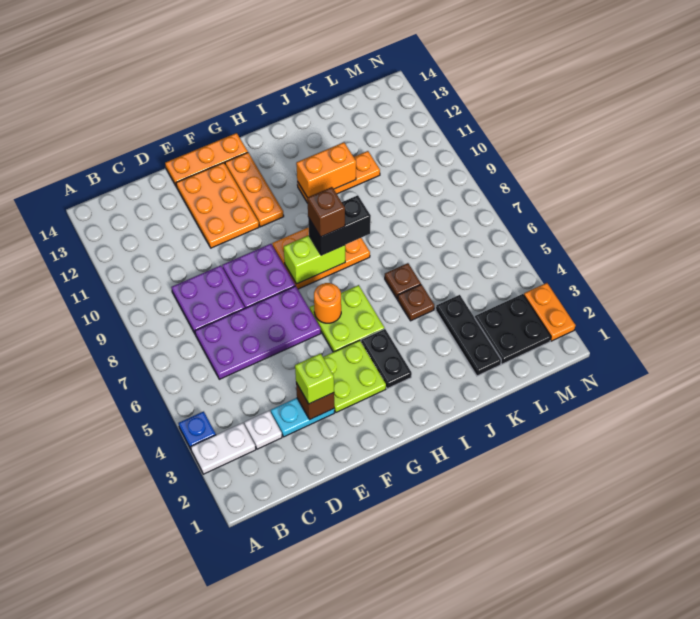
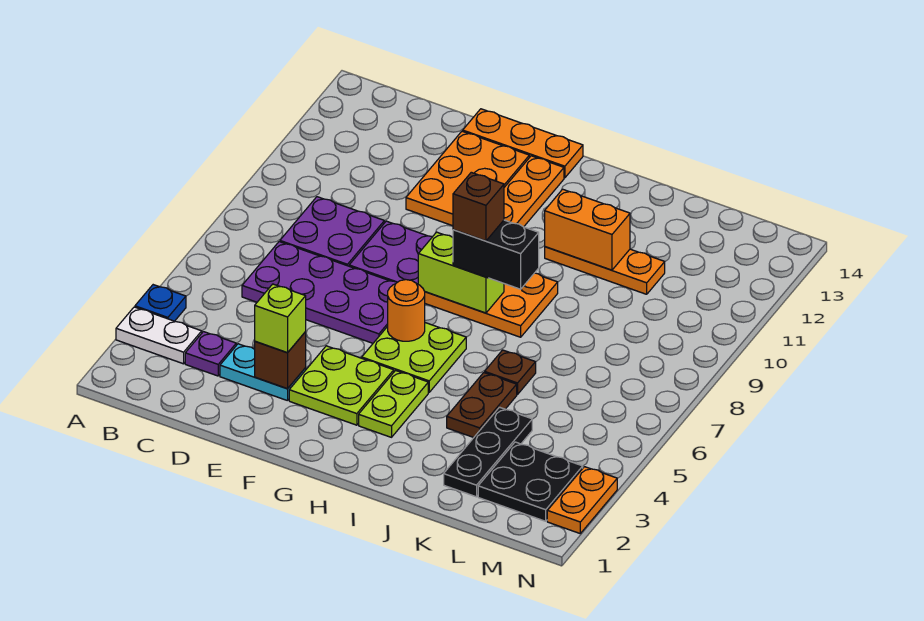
white 1x1 plate [244,411,282,449] -> purple 1x1 plate [185,332,236,376]
black 1x2 plate [361,329,412,389] -> lime 1x2 plate [359,371,428,437]
brown 1x1 plate [398,284,434,321] -> brown 1x2 plate [447,373,517,437]

